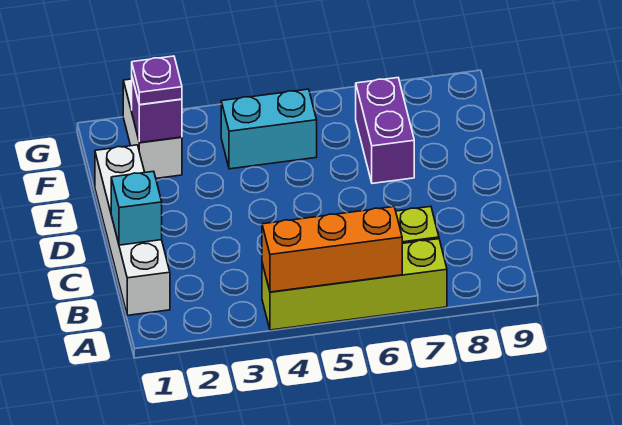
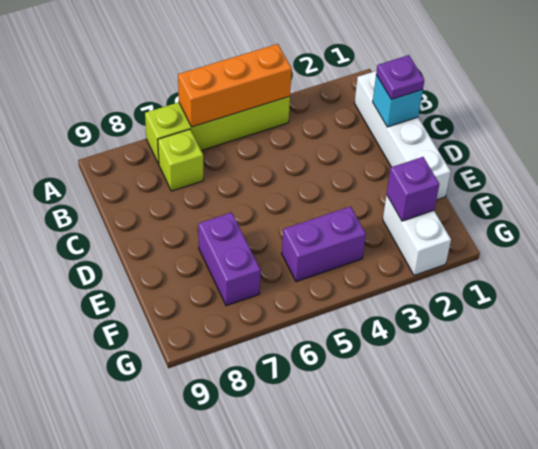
purple 1x1 plate [132,56,182,105] -> purple 1x1 plate moved to [376,55,424,99]
cyan 1x2 brick [221,89,317,169] -> purple 1x2 brick [282,206,366,282]

